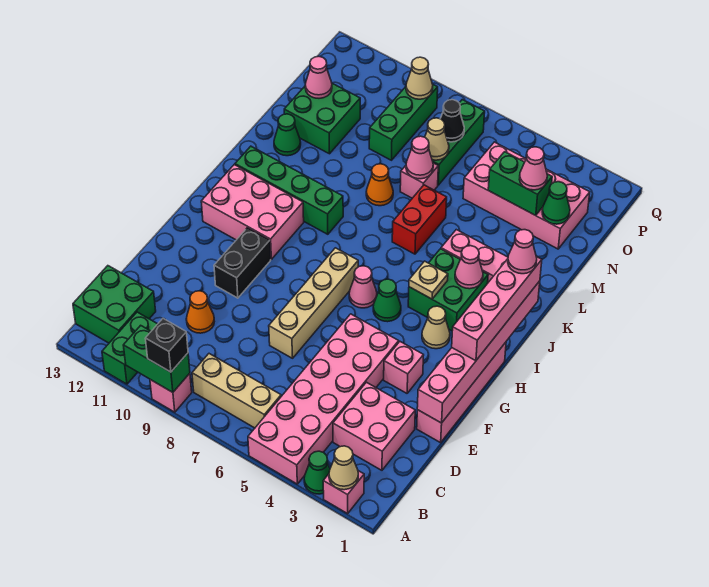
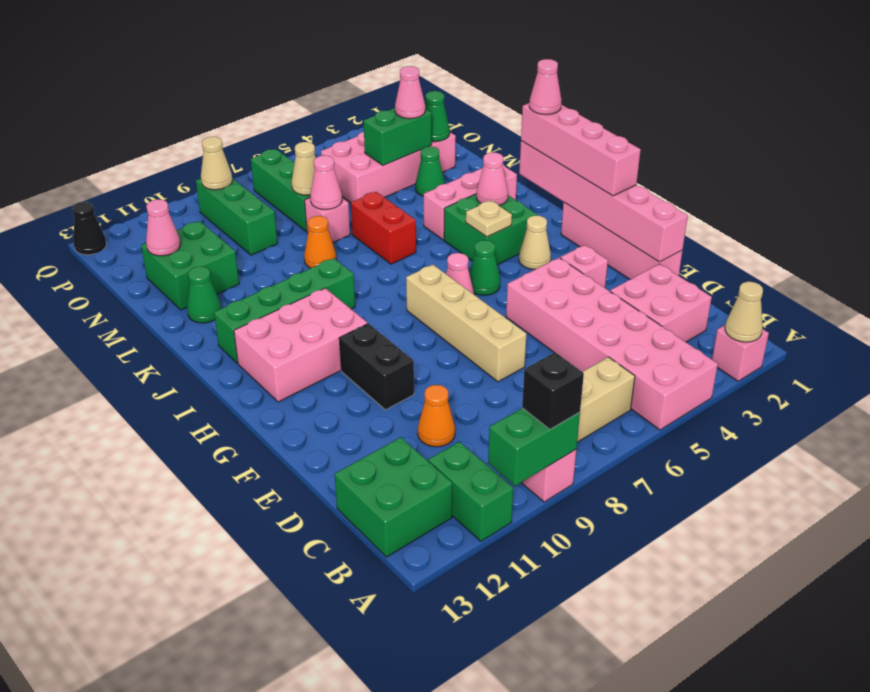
green 1x1 cone [304,451,330,494] -> green 1x1 cone moved to [415,146,445,196]
black 1x1 cone [440,100,464,142] -> black 1x1 cone moved to [72,202,106,255]

